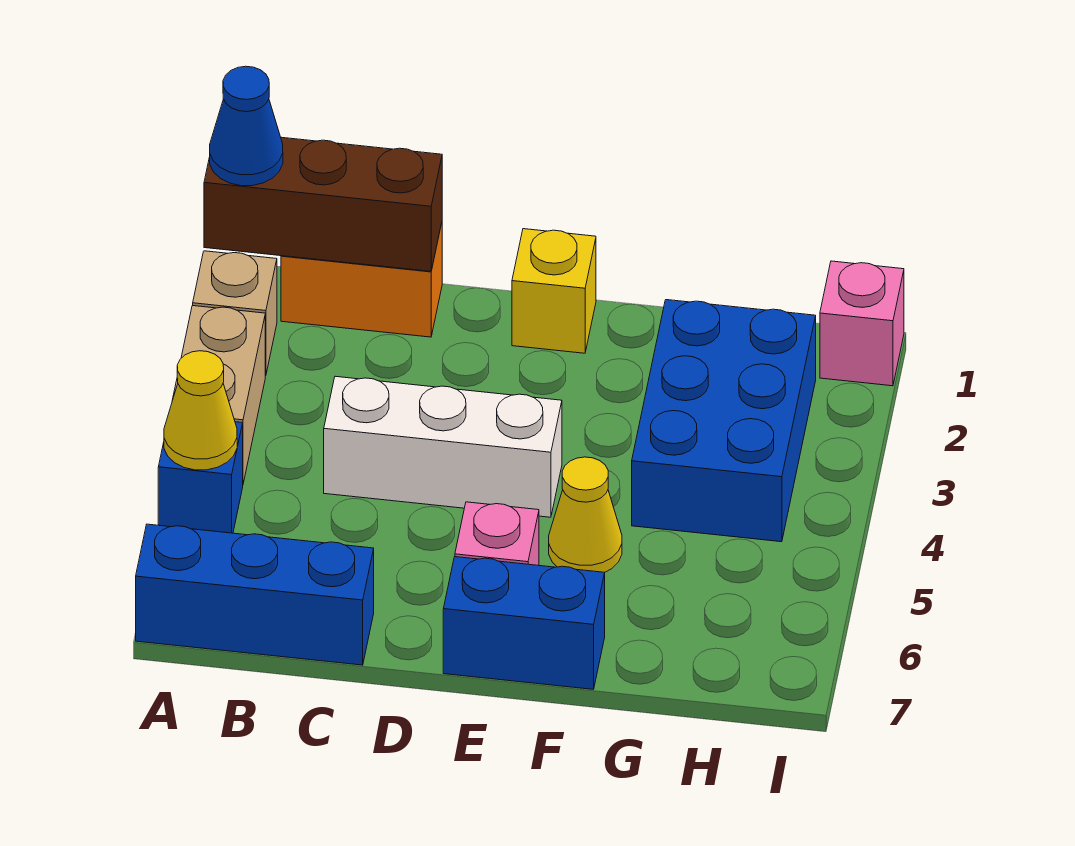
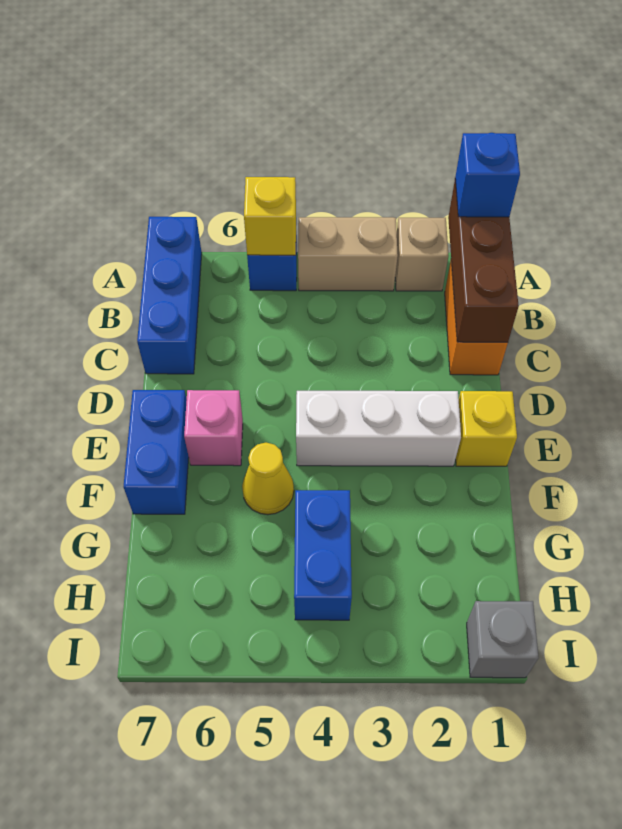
blue 1x1 cone [210,66,283,186] -> blue 1x1 brick [455,133,520,217]
yellow 1x1 cone [164,351,237,470] -> yellow 1x1 brick [244,177,296,255]
white 1x3 brick [324,376,562,517] -> white 1x3 brick turned to [296,391,461,466]
blue 2x3 brick [632,300,816,542] -> blue 1x2 brick [294,490,352,620]
pink 1x1 brick [820,261,904,386] -> grey 1x1 brick [467,601,539,678]

